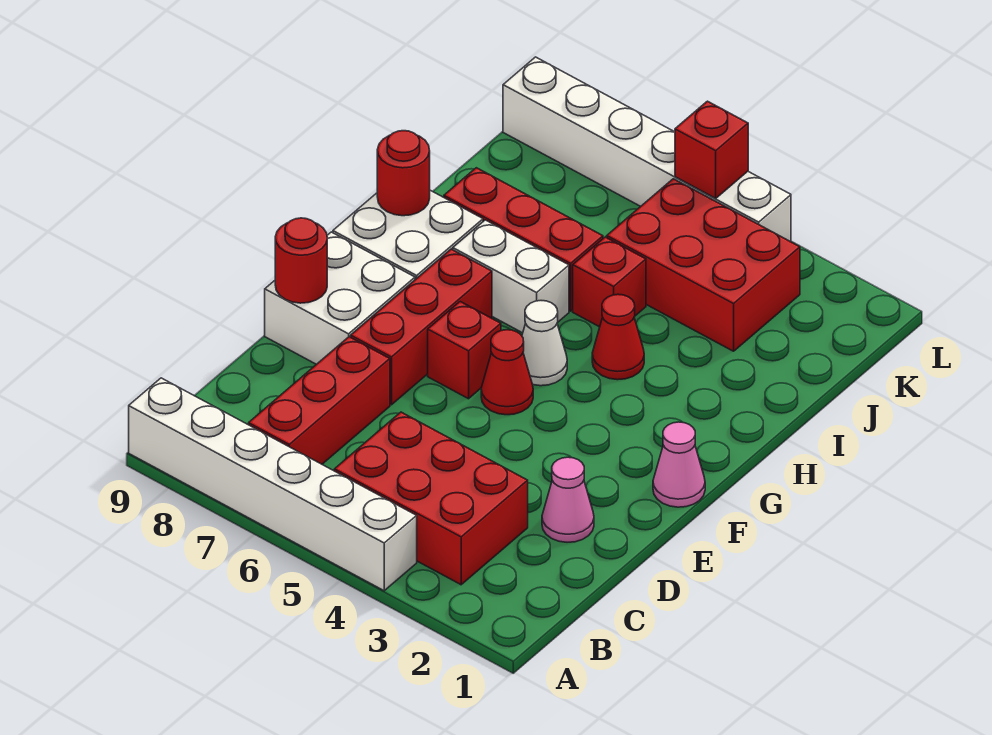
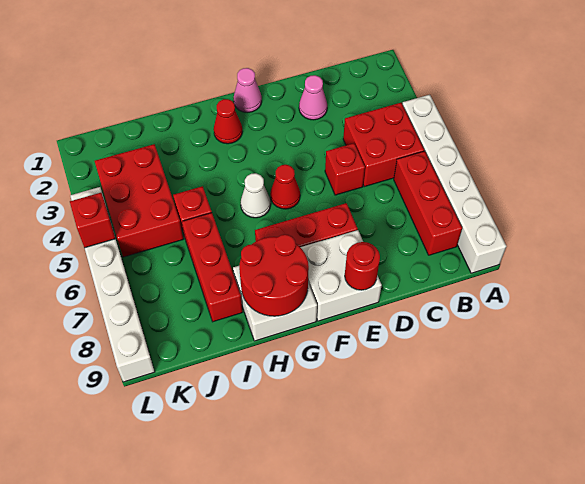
red 2x3 brick [334,412,528,585] -> red 2x2 brick [343,103,424,187]
red 1x3 brick [249,337,390,464] -> red 1x3 brick turned to [394,151,462,255]
red 1x1 brick [428,302,501,399] -> red 1x1 brick moved to [325,143,365,195]
red 1x1 cone [592,294,644,380] -> red 1x1 cone moved to [214,99,242,144]
white 1x2 brick [453,220,569,333] -> none
red 1x1 round brick [377,131,430,216] -> red 2x2 round brick [239,235,309,316]

